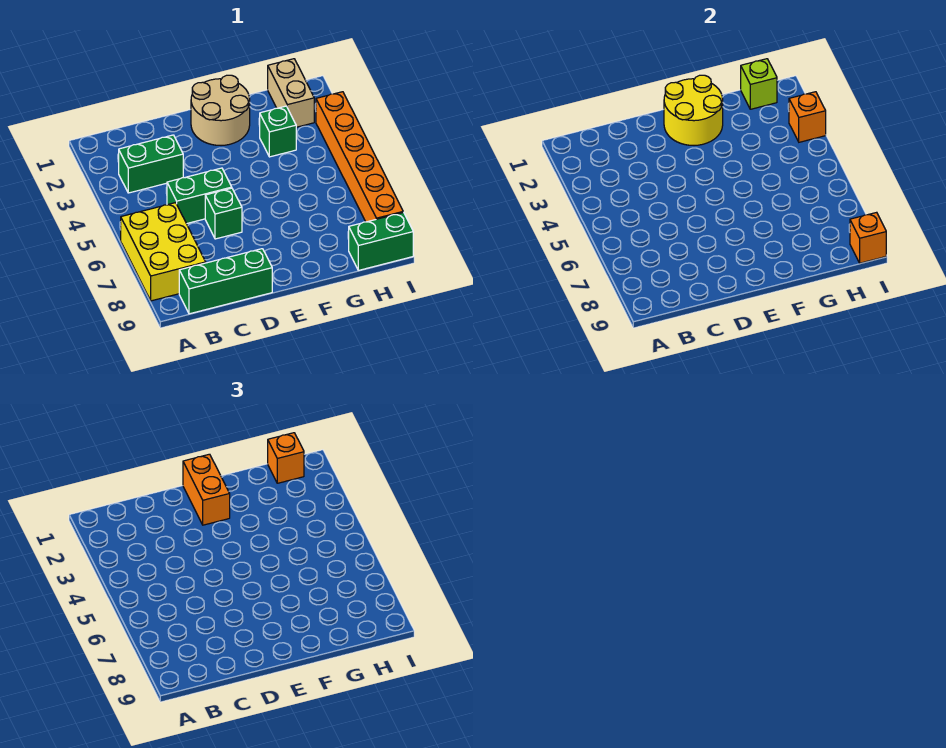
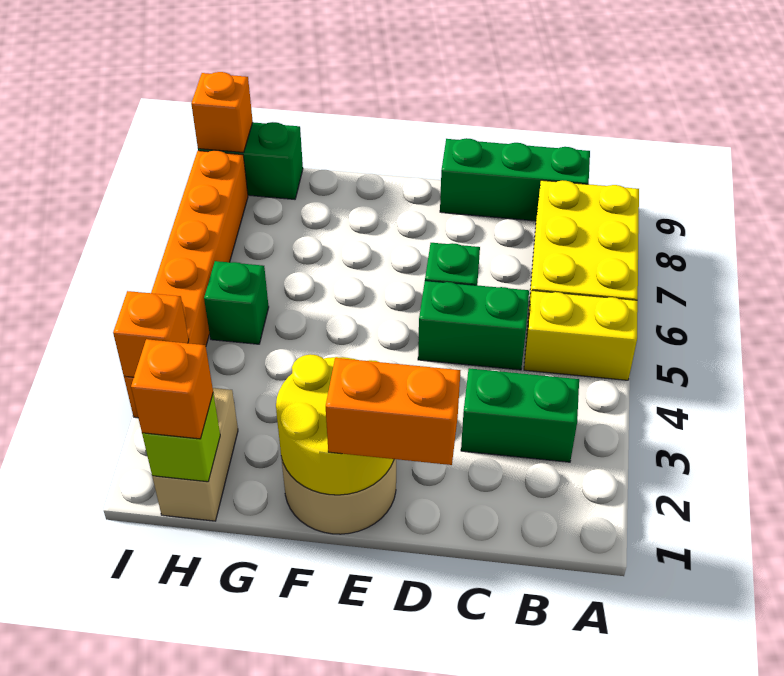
none -> yellow 1x2 brick [524,291,638,380]
orange 1x2 brick [183,454,230,525] -> orange 1x2 brick turned to [326,358,460,465]
green 1x1 brick [260,106,296,157] -> green 1x1 brick moved to [204,261,269,344]

